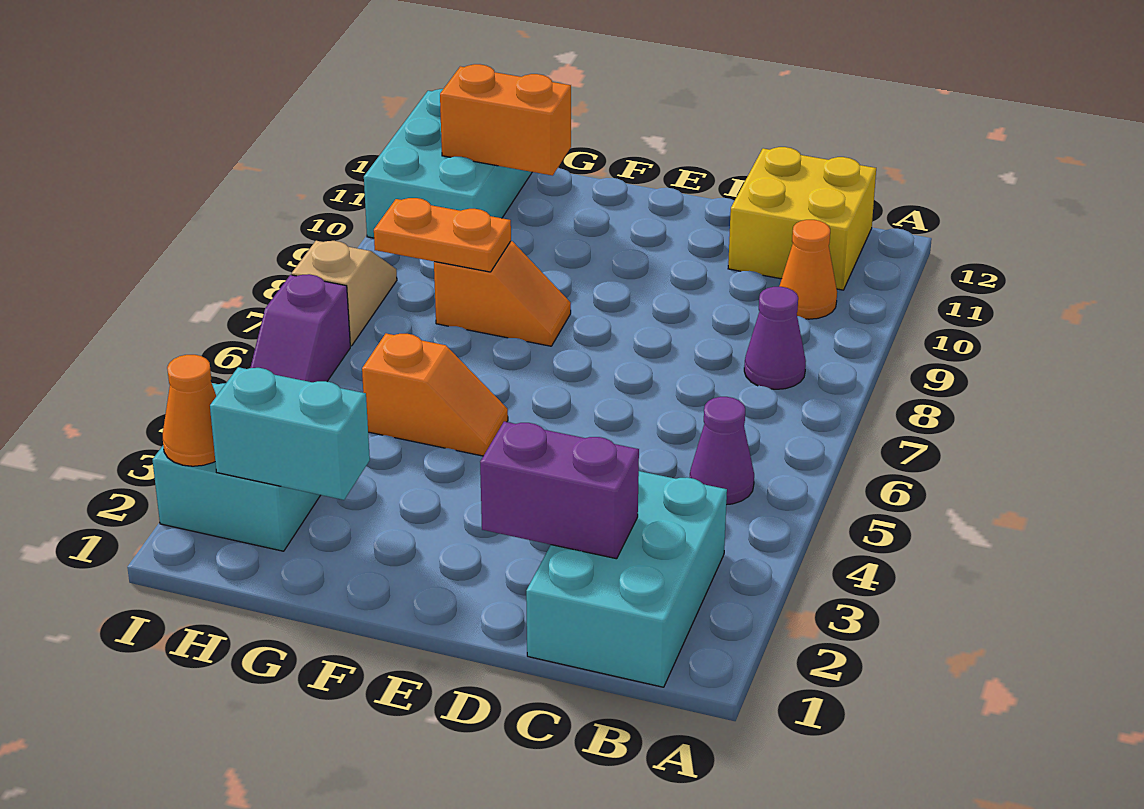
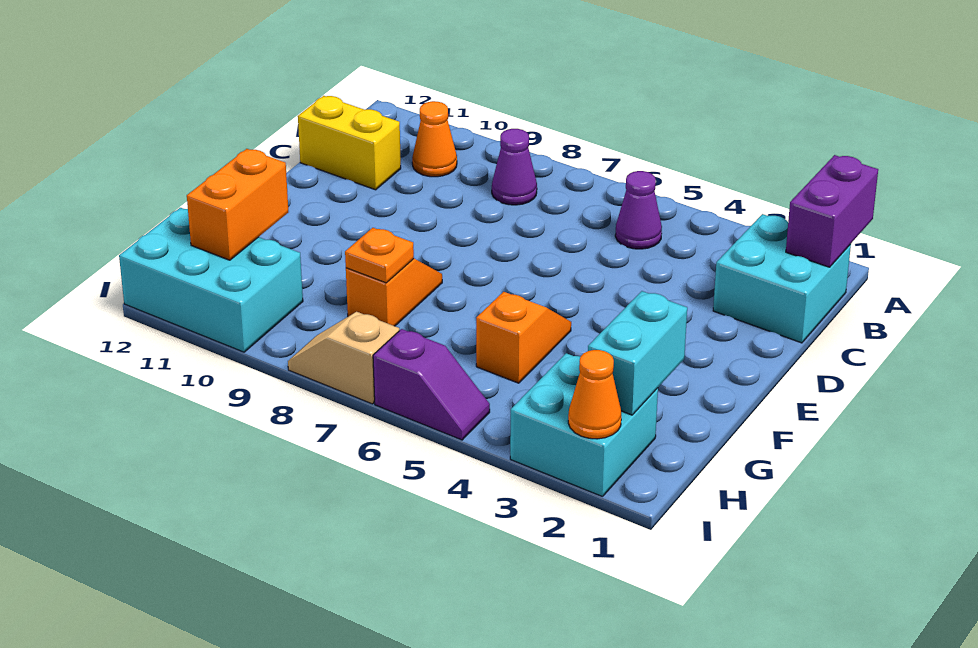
cyan 2x3 brick [526,471,727,687] -> cyan 2x2 brick [713,214,851,343]
yellow 2x2 brick [728,147,876,290] -> yellow 1x2 brick [298,96,401,190]
purple 1x2 brick [480,422,639,559] -> purple 1x2 brick moved to [786,155,878,267]
orange 1x2 plate [374,198,511,272] -> orange 1x1 plate [345,228,414,283]

